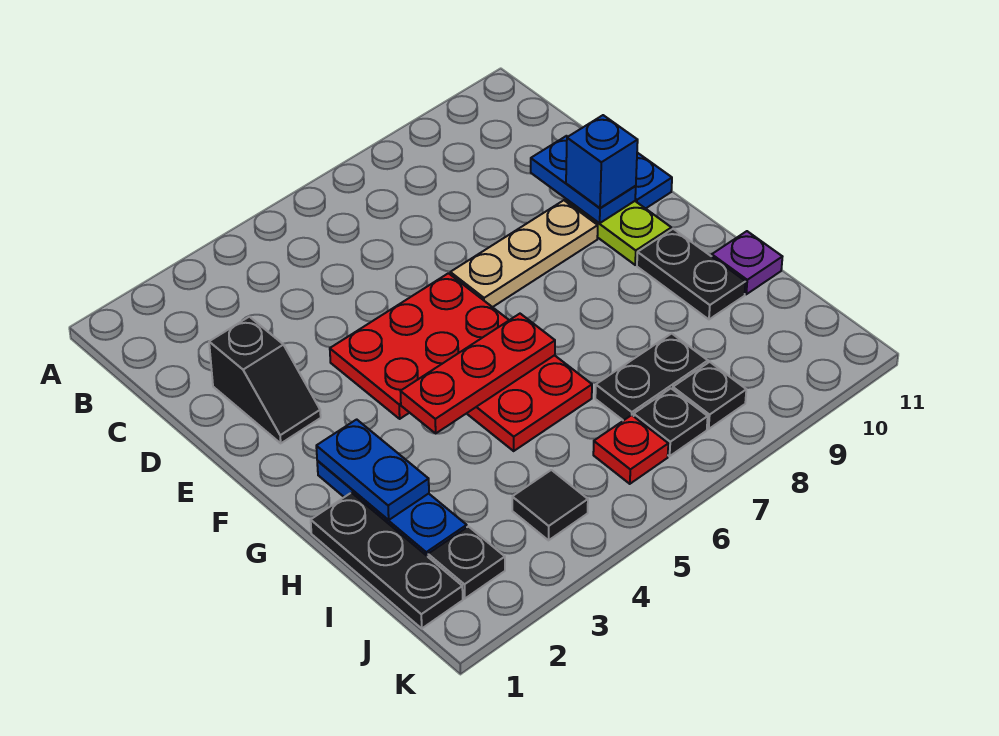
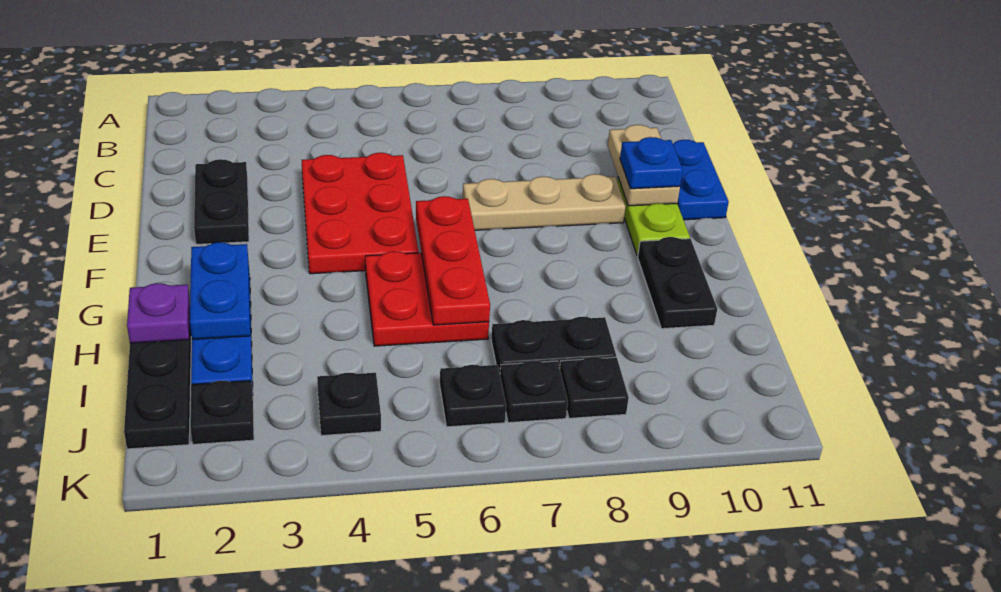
black 1x2 slope [209,317,321,443] -> black 1x2 plate [194,159,249,244]
blue 1x2 plate [531,136,636,223] -> tan 1x2 plate [608,125,680,206]
red 2x3 plate [330,273,509,419] -> red 2x3 plate turned to [302,153,418,274]
blue 1x1 brick [566,115,638,208] -> blue 1x1 plate [620,137,683,189]
red 1x3 plate [400,314,555,433] -> red 1x3 plate turned to [416,196,490,325]
purple 1x1 plate [712,231,782,294] -> purple 1x1 plate moved to [127,283,190,343]
black 1x1 tile [512,470,588,540] -> black 1x1 plate [317,373,381,436]
red 1x1 plate [593,415,668,484] -> black 1x1 plate [440,365,506,427]

